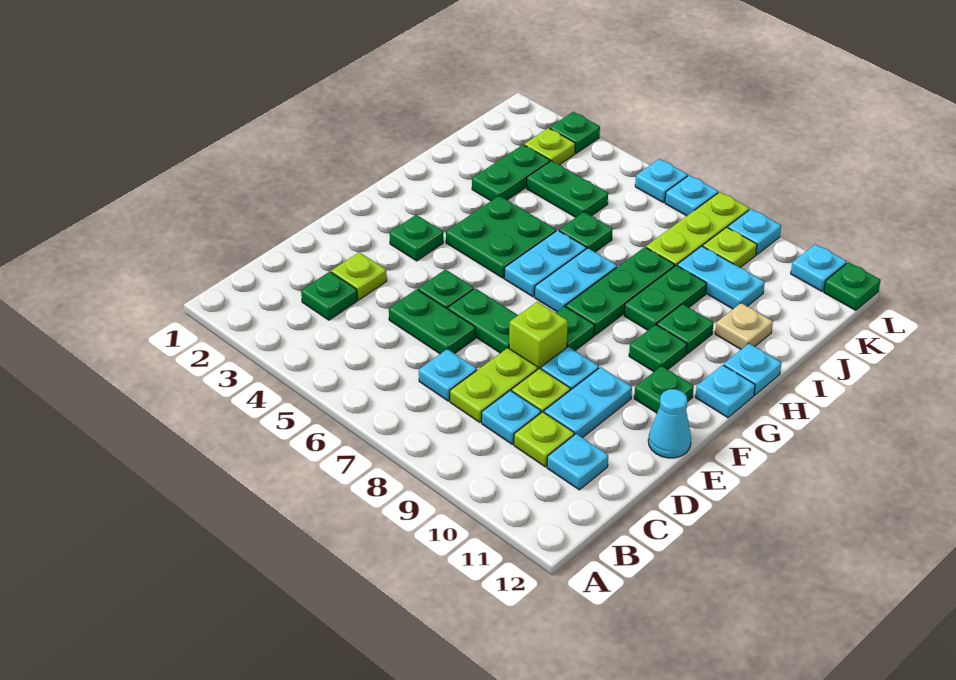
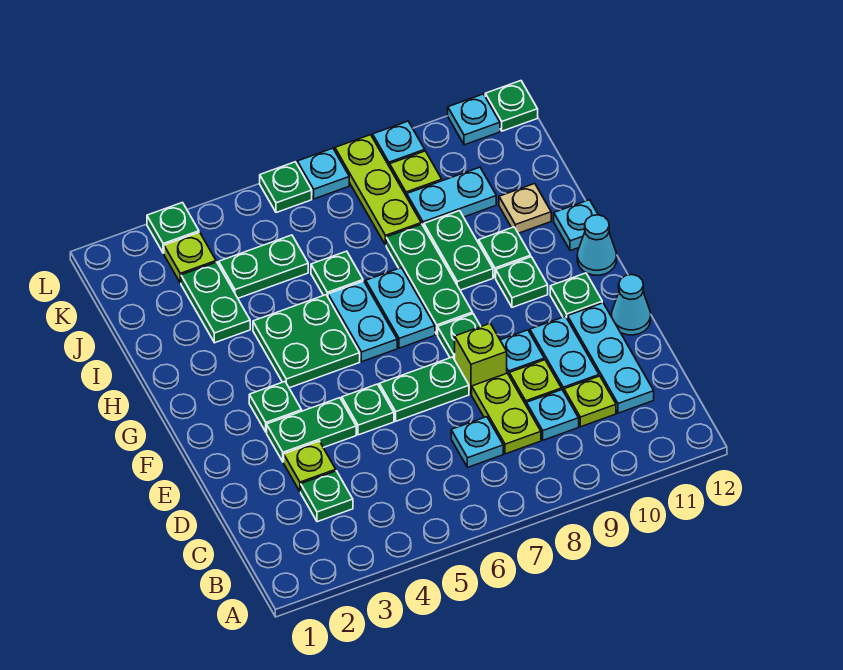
cyan 1x1 plate [547,434,608,490] -> cyan 1x3 plate [567,303,654,413]
green 1x2 plate [389,289,475,354] -> green 1x2 plate moved to [267,398,356,462]
cyan 1x1 plate [695,365,755,418] -> cyan 1x1 cone [577,215,617,275]
cyan 1x1 plate [635,159,688,203] -> green 1x1 plate [260,162,312,213]

